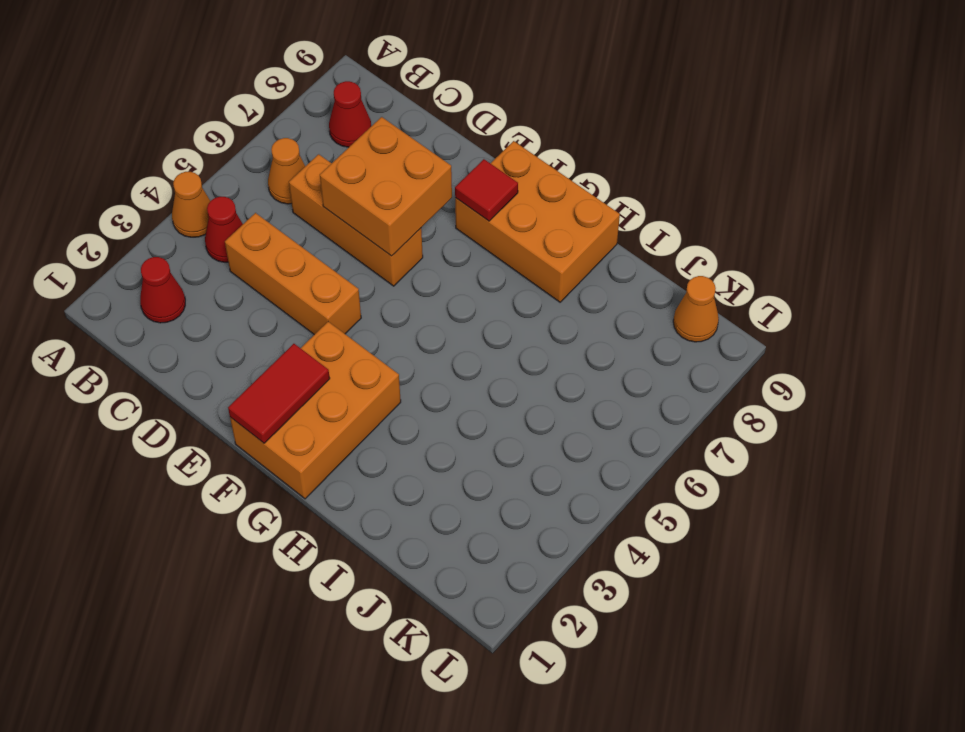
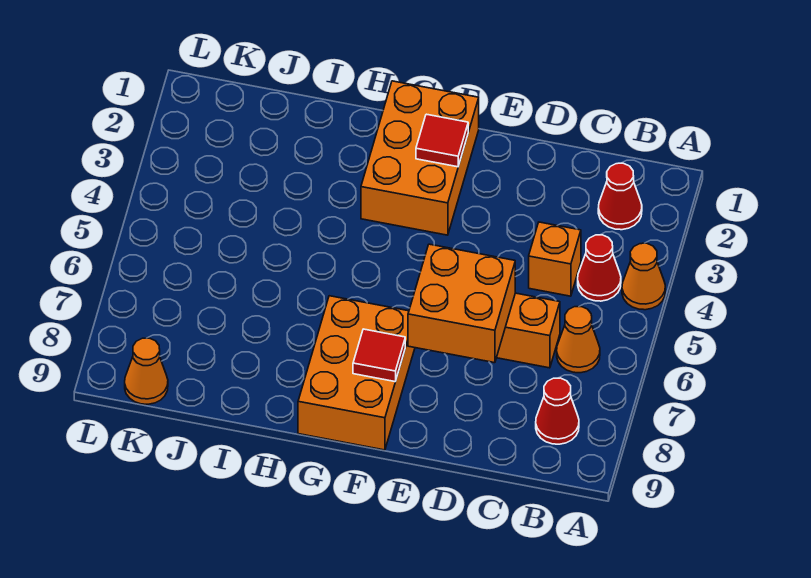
orange 1x3 brick [225,213,361,335] -> orange 1x1 brick [529,222,581,296]
red 1x2 tile [228,344,330,443] -> red 1x1 tile [416,114,468,167]
orange 2x3 brick [455,141,620,302] -> orange 2x3 brick turned to [298,296,415,450]

